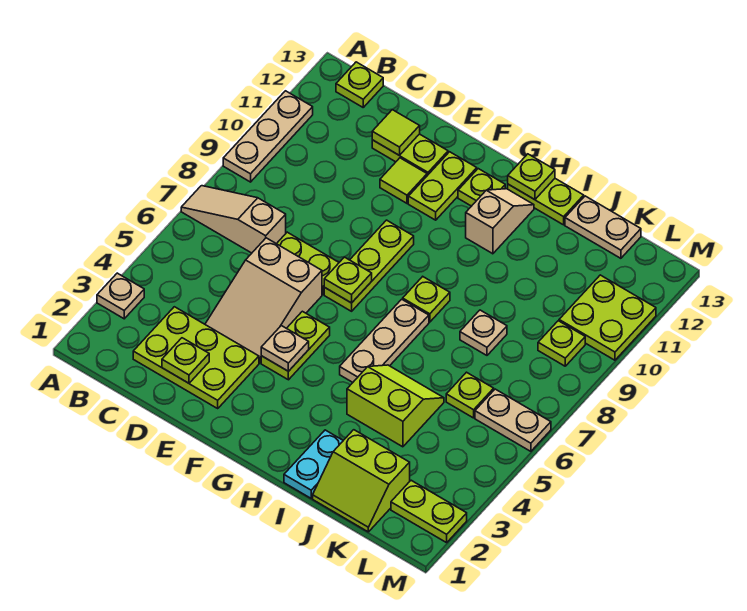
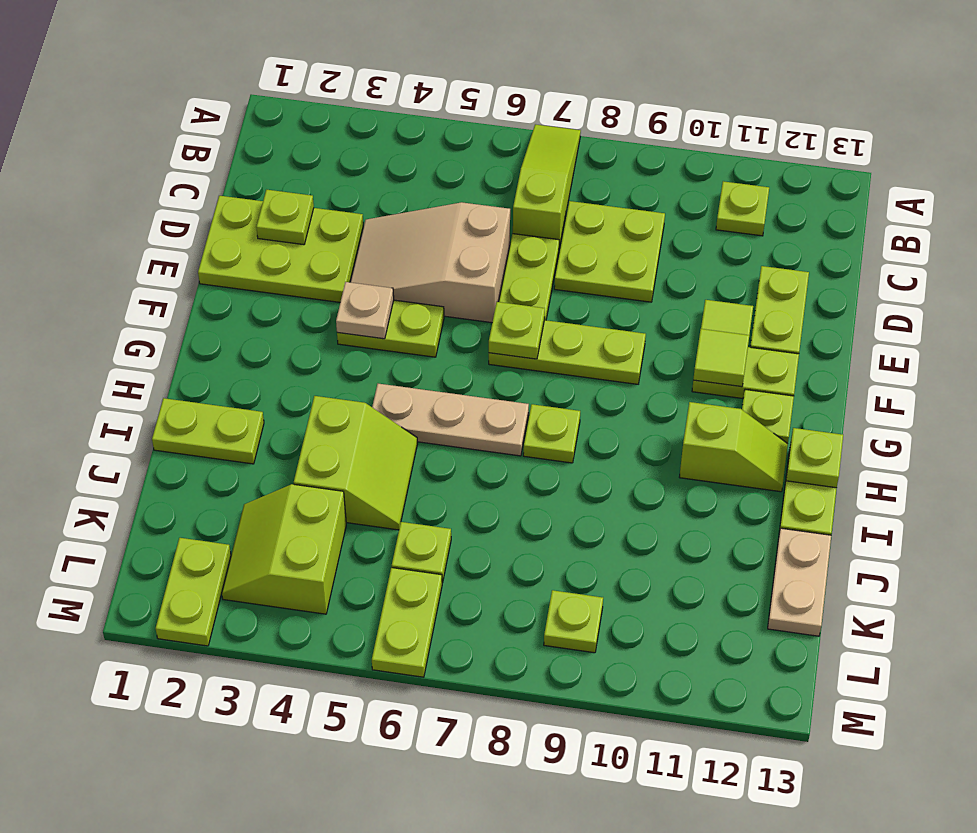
tan 1x1 plate [97,273,144,319] -> none
tan 1x3 slope [181,186,286,253] -> lime 1x3 slope [513,124,581,249]
tan 1x3 plate [223,91,313,182] -> none
lime 1x1 plate [336,62,383,107] -> lime 1x1 plate moved to [716,181,769,236]
lime 2x3 plate [133,307,259,408] -> lime 2x3 plate turned to [198,196,363,302]
lime 1x1 tile [372,110,420,156] -> lime 1x1 tile moved to [693,329,749,387]
tan 1x2 slope [466,189,534,254] -> lime 1x2 slope [680,402,788,492]
cyan 1x2 plate [284,430,343,498] -> lime 1x2 plate [152,398,264,464]
lime 2x2 slope [313,430,410,532] -> lime 2x2 slope moved to [222,484,346,614]
tan 1x1 plate [460,310,507,355] -> none
tan 1x2 plate [475,389,551,451] -> lime 1x2 plate [372,567,442,677]
lime 2x2 plate [559,275,656,360] -> lime 2x2 plate moved to [554,201,665,302]

